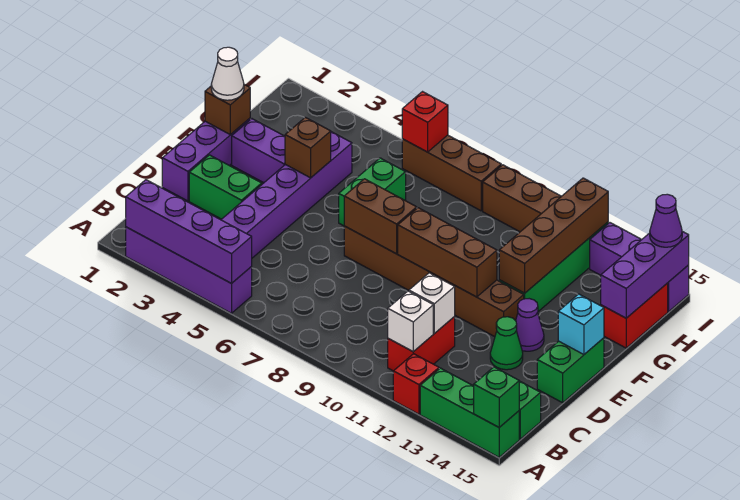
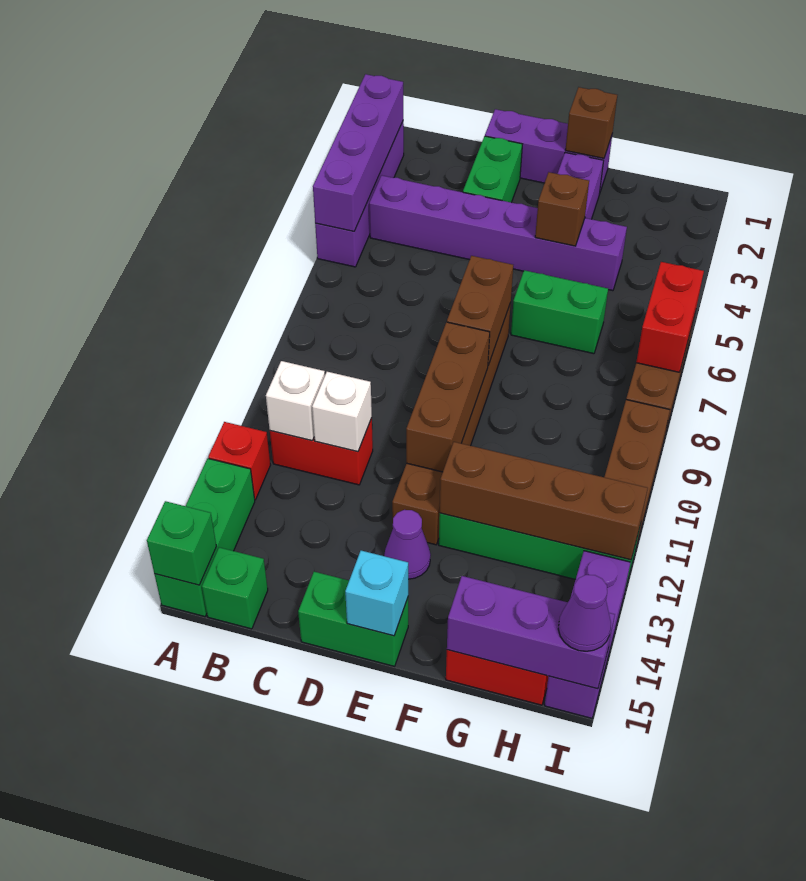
green 1x1 cone [490,317,523,370] -> none
white 1x1 cone [211,47,244,100] -> none
red 1x1 brick [402,92,448,152] -> red 1x2 brick [636,262,704,372]

